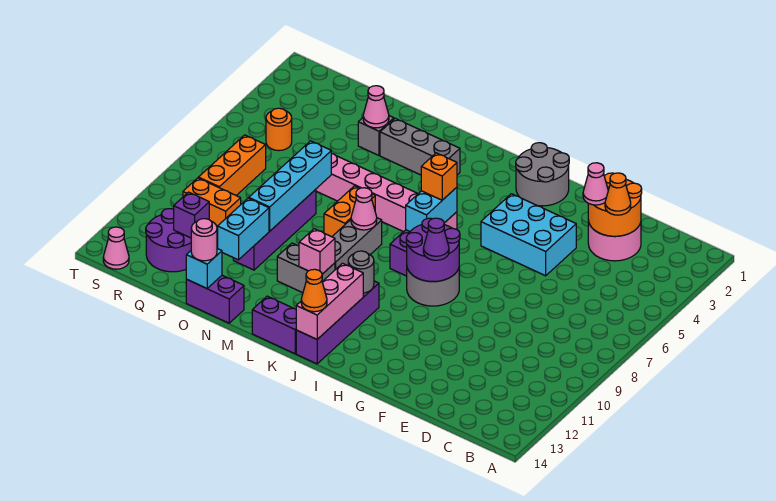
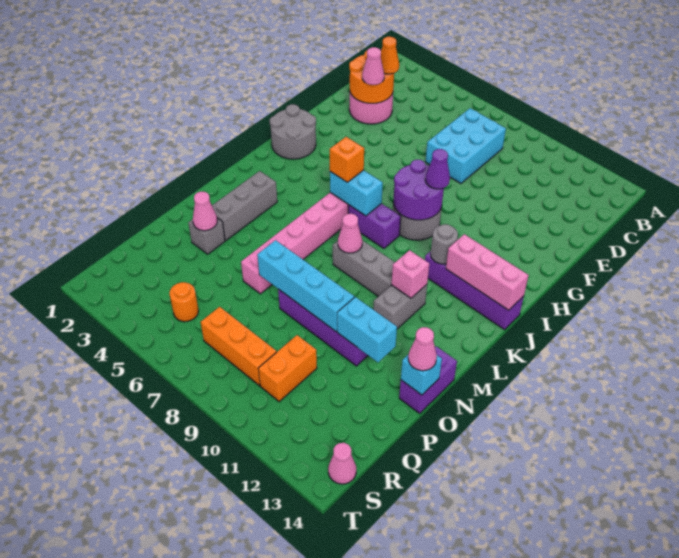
cyan 2x3 brick [481,194,576,276] -> cyan 2x3 brick moved to [426,108,506,184]
orange 1x1 cone [301,269,327,312] -> none
purple 1x2 brick [252,296,296,354] -> none
orange 1x2 brick [324,186,375,237] -> none
pink 1x1 round brick [191,219,217,261] -> pink 1x1 cone [408,327,437,371]
purple 2x2 round brick [146,209,191,272] -> none
purple 1x1 brick [174,192,209,238] -> none

